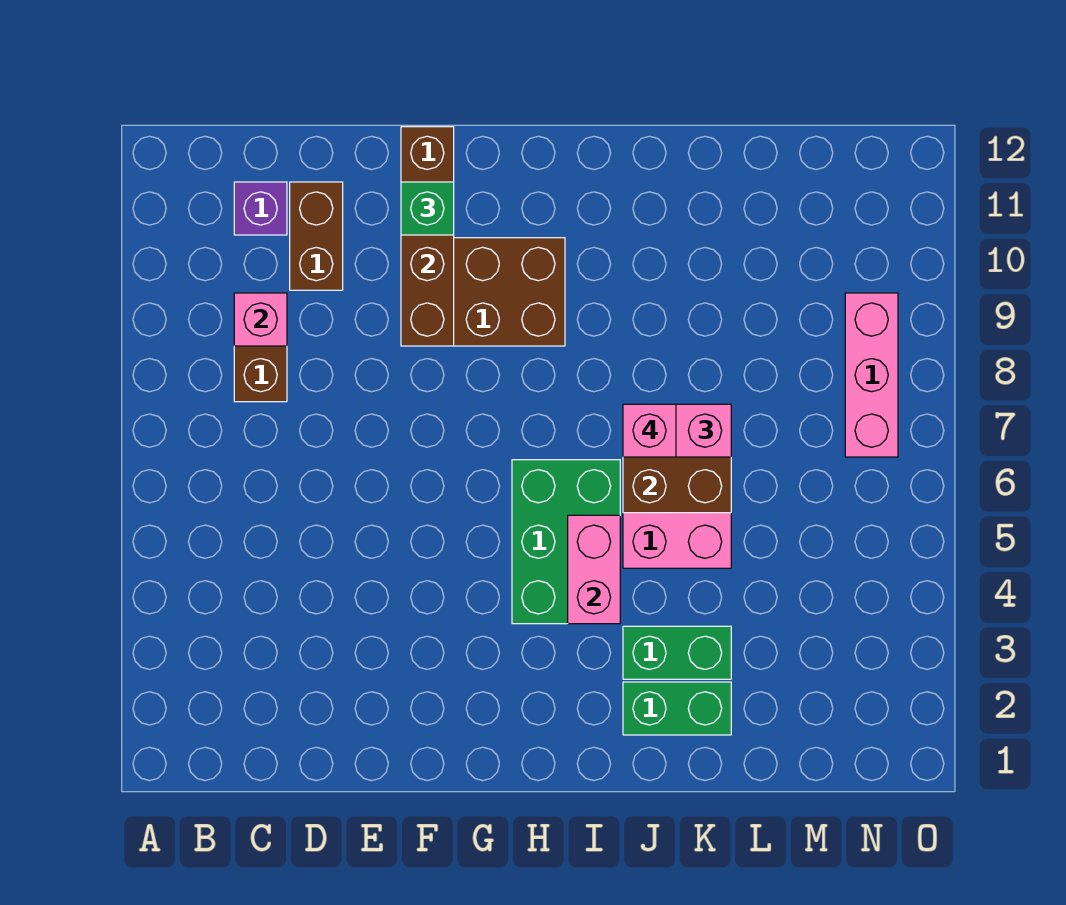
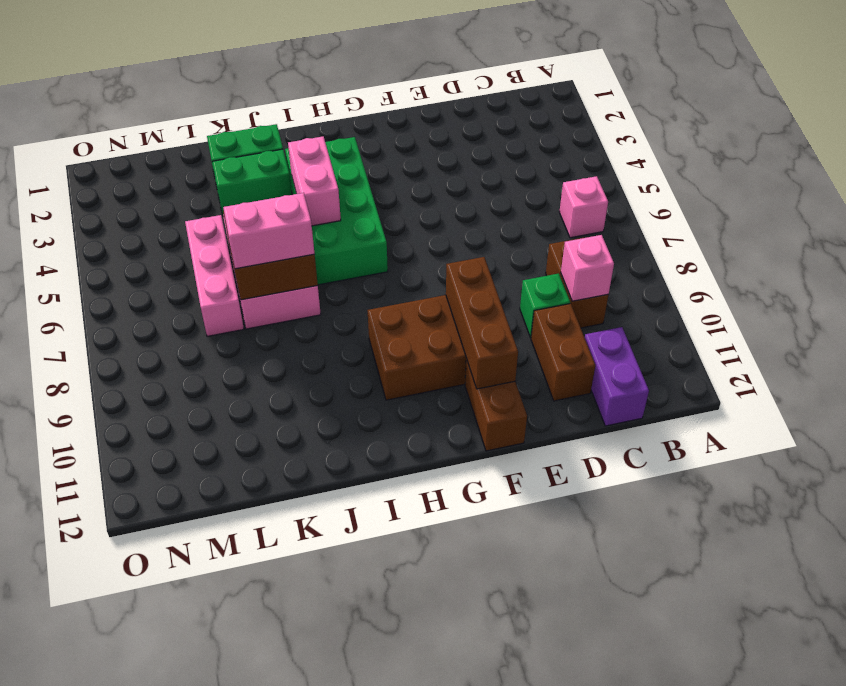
purple 1x1 brick [234,182,287,235] -> purple 1x2 brick [585,327,649,426]
green 1x1 brick [401,182,454,235] -> green 1x1 brick moved to [520,273,570,338]
green 2x3 brick [512,460,620,624] -> green 2x4 brick [285,137,388,285]
pink 1x1 brick [623,404,676,457] -> pink 1x1 brick moved to [559,176,608,238]
pink 1x3 brick [845,293,898,457] -> pink 1x3 brick moved to [185,215,244,336]

